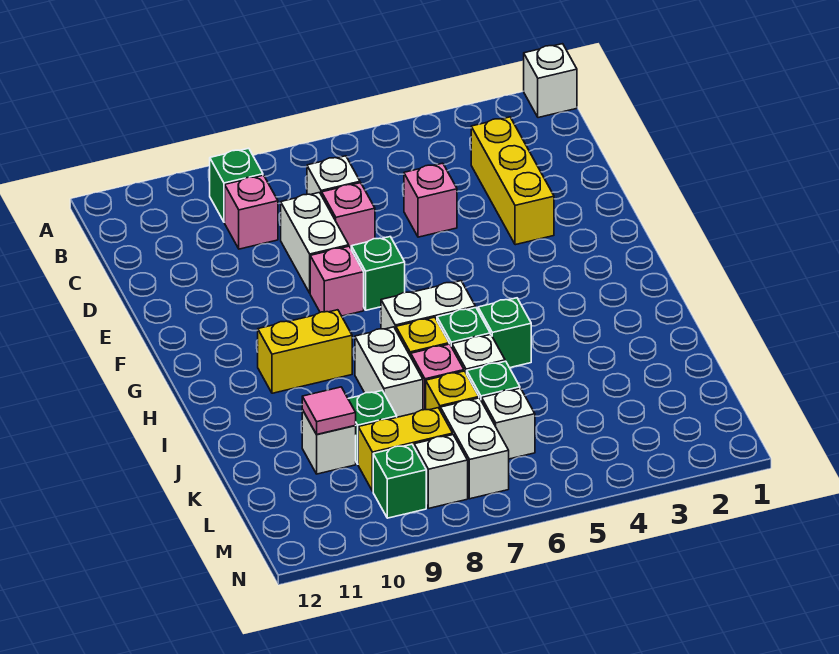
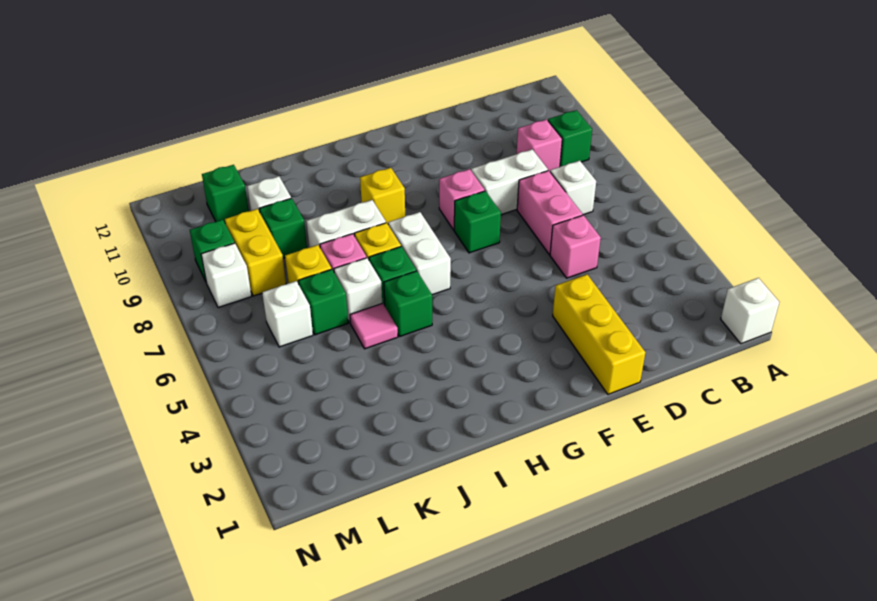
yellow 1x3 brick [471,117,554,245] -> yellow 1x3 brick turned to [553,275,646,394]
pink 1x1 brick [322,183,375,248] -> pink 1x2 brick [517,171,583,255]
yellow 1x2 brick [258,310,352,393] -> yellow 1x1 brick [360,168,405,224]
pink 1x1 tile [302,387,356,434] -> pink 1x1 tile moved to [350,303,398,349]
white 1x2 brick [441,398,509,499] -> none
none -> green 1x1 brick [202,165,249,222]

